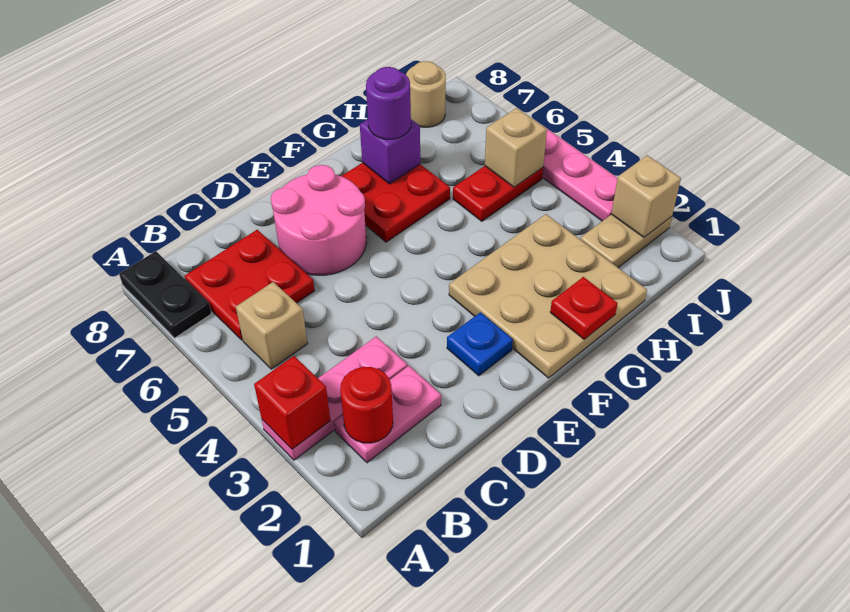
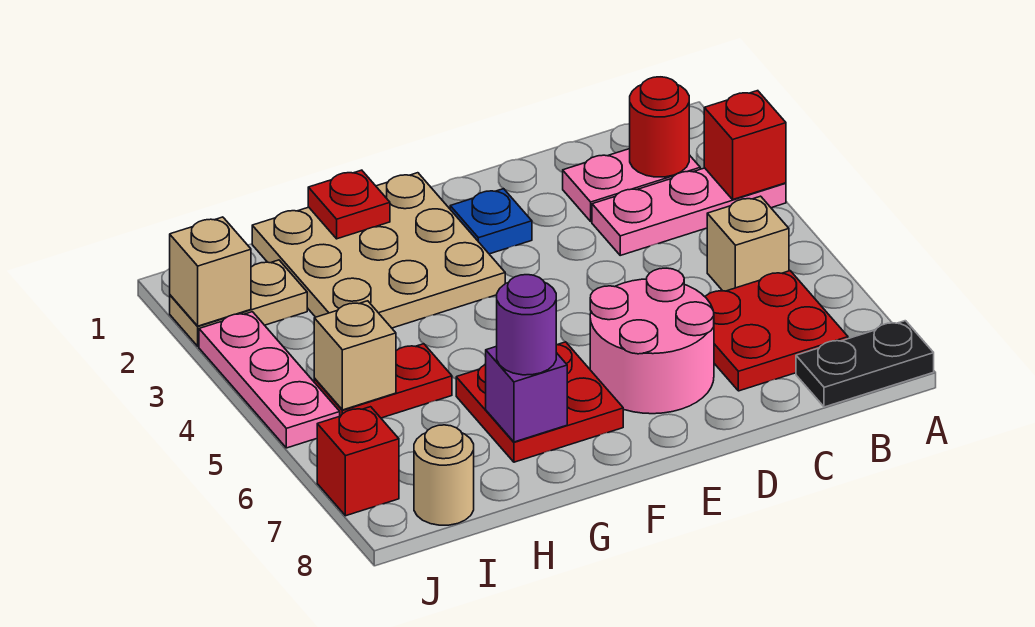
black 1x2 plate [119,251,212,338] -> black 1x2 plate turned to [796,321,934,407]
none -> red 1x1 brick [317,407,399,516]

